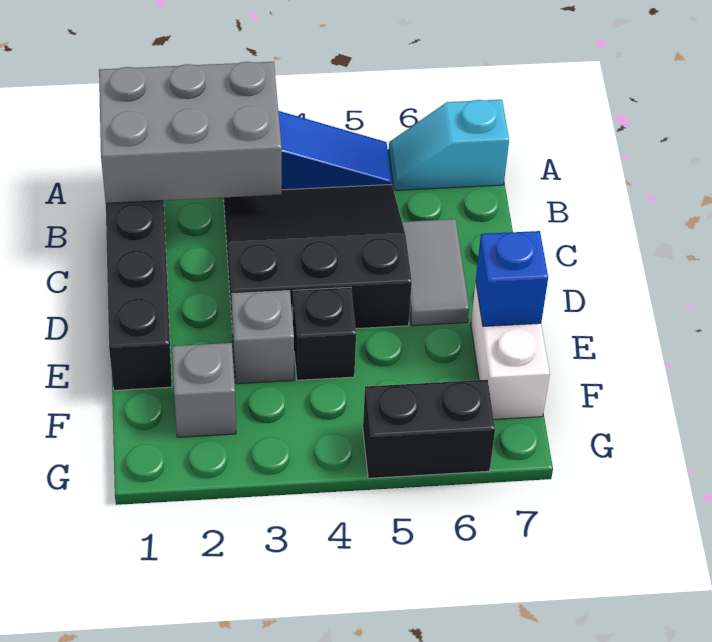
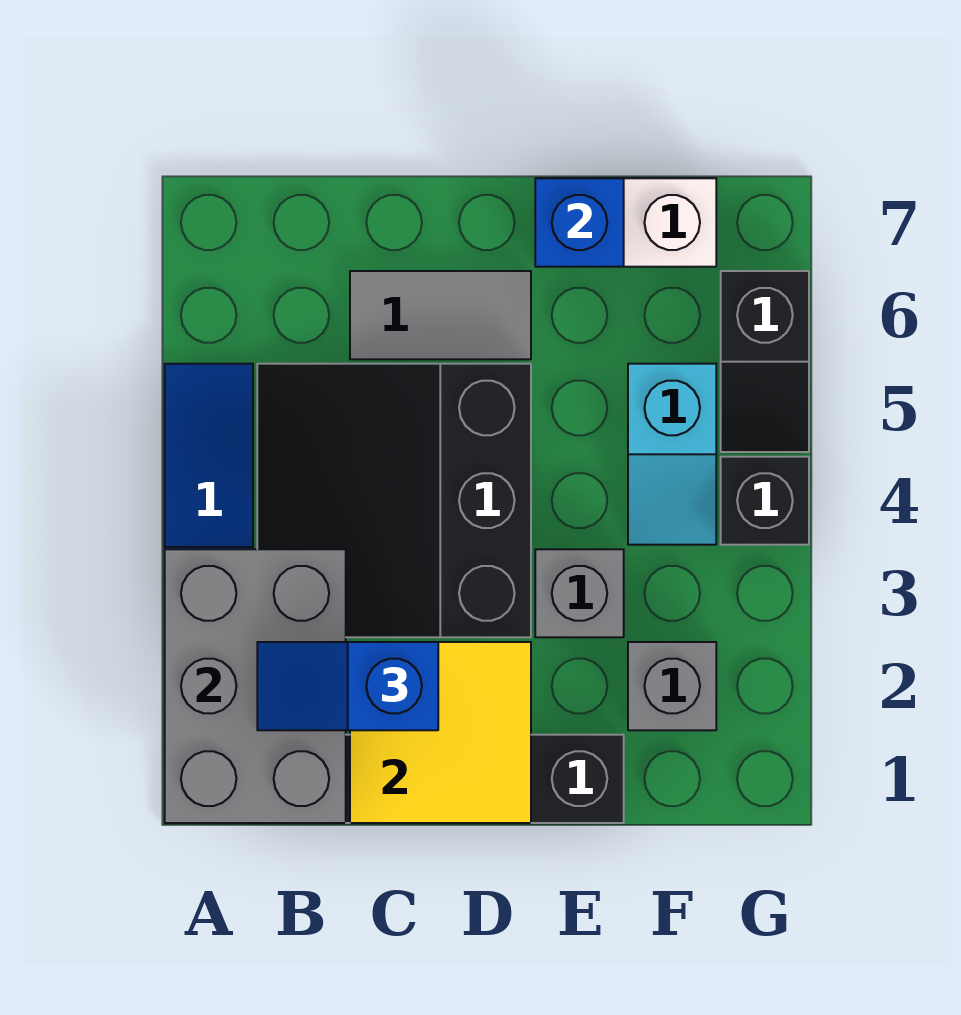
cyan 1x2 slope [389,100,509,190] -> cyan 1x2 slope moved to [628,364,716,545]
none -> blue 1x2 slope [257,642,438,730]
none -> yellow 2x2 tile [350,642,531,823]
black 1x1 brick [293,287,356,380] -> black 1x1 brick moved to [721,457,809,545]
black 1x2 brick [363,380,495,478] -> black 1x2 slope [721,271,809,452]

